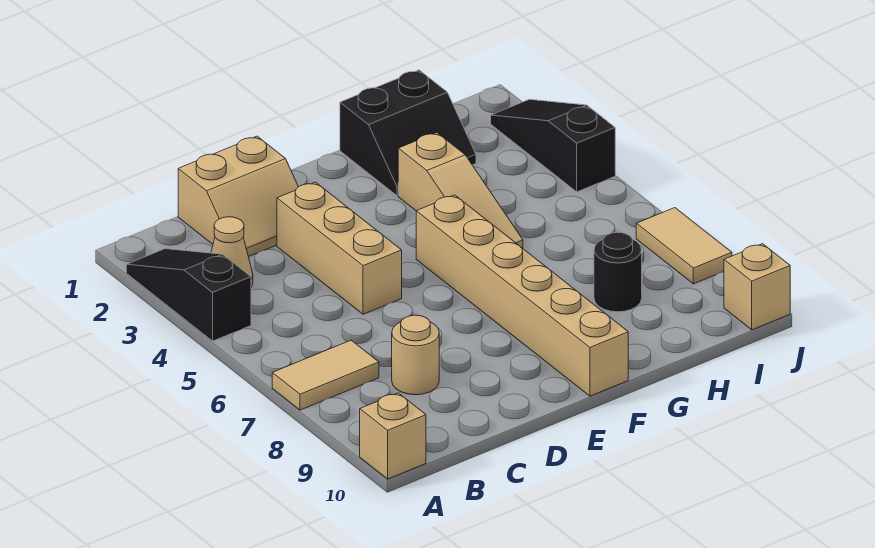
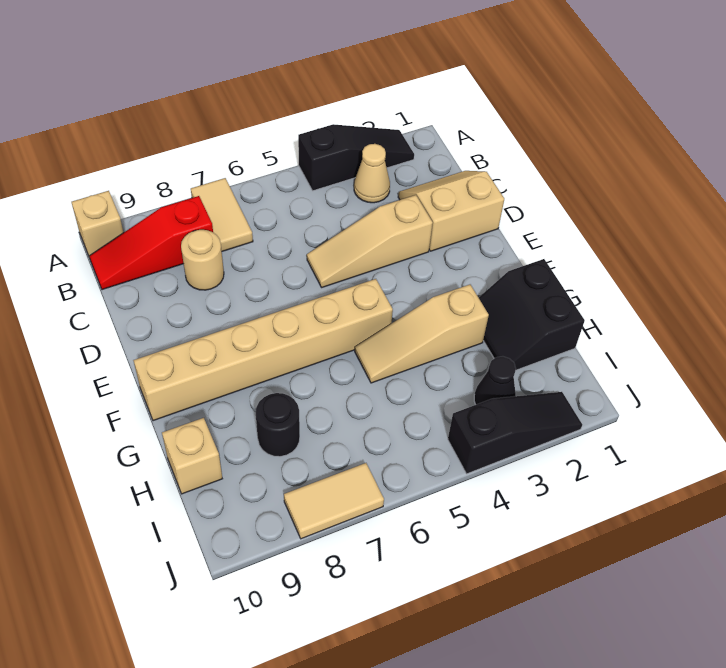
none -> red 1x3 slope [89,196,213,290]
tan 2x2 slope [178,136,298,257] -> tan 2x2 slope turned to [398,171,504,251]
tan 1x3 brick [277,182,402,314] -> tan 1x3 slope [307,195,433,288]
none -> black 1x1 cone [474,357,516,405]
tan 1x1 brick [724,244,790,330] -> tan 1x1 brick moved to [162,418,222,494]

